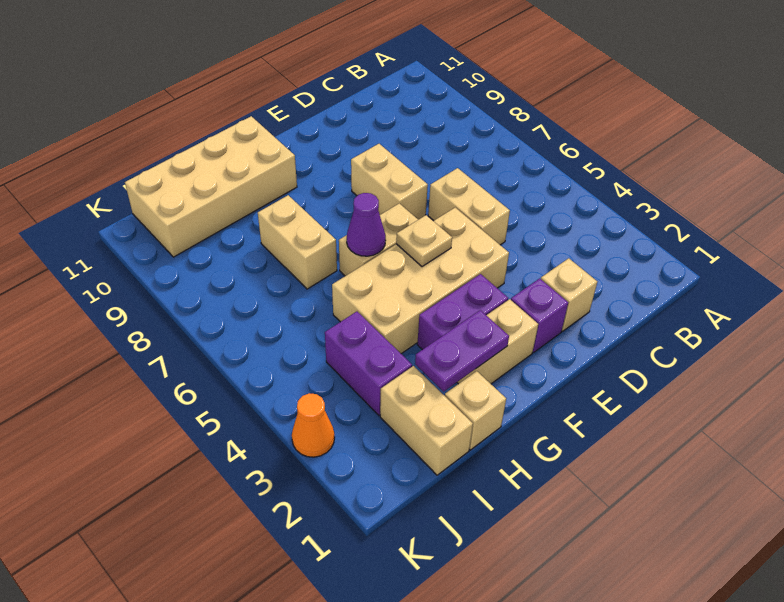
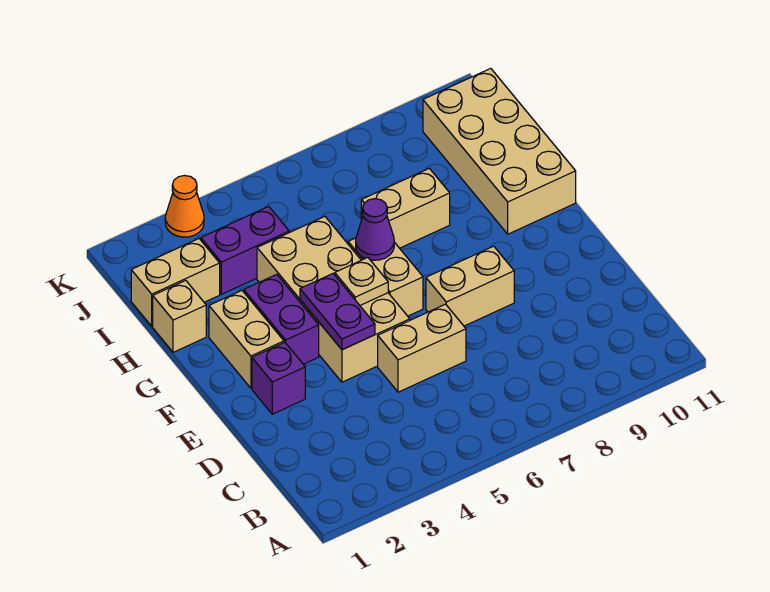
tan 1x1 brick [541,258,597,331] -> none
purple 1x2 plate [415,310,509,391] -> purple 1x2 plate moved to [300,274,375,350]

